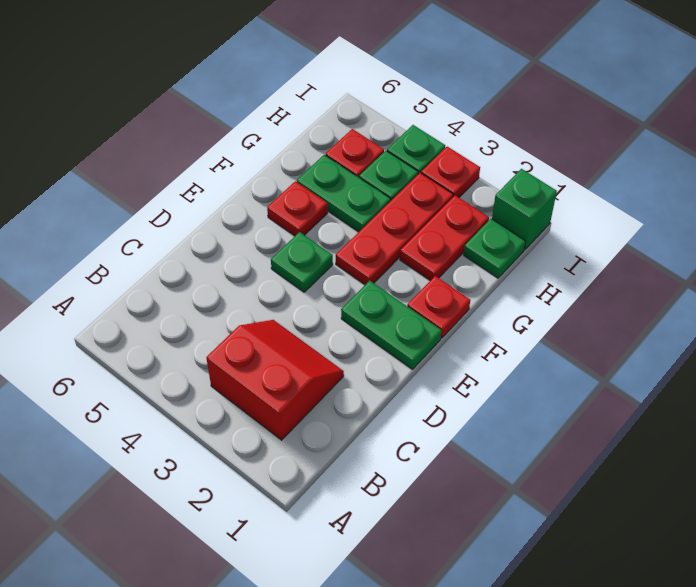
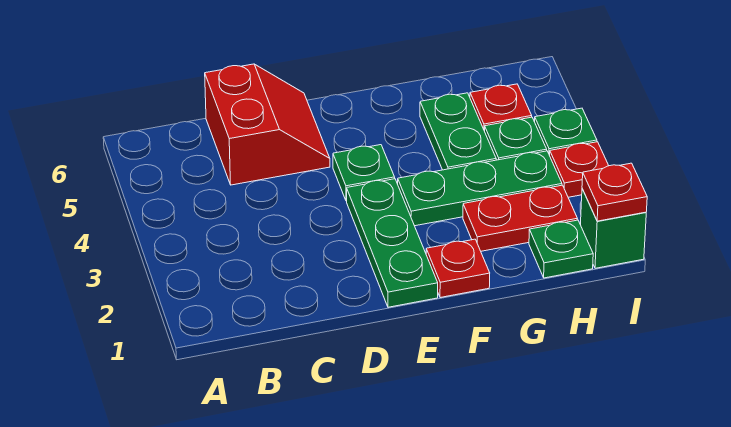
red 2x2 slope [206,320,344,440] -> red 2x2 slope moved to [205,64,330,185]
green 1x2 plate [341,281,441,369] -> green 1x3 plate [347,179,438,307]
red 1x3 plate [336,173,453,285] -> green 1x3 plate [398,151,562,226]
red 1x1 plate [267,181,328,236] -> red 1x1 plate moved to [582,163,647,221]

